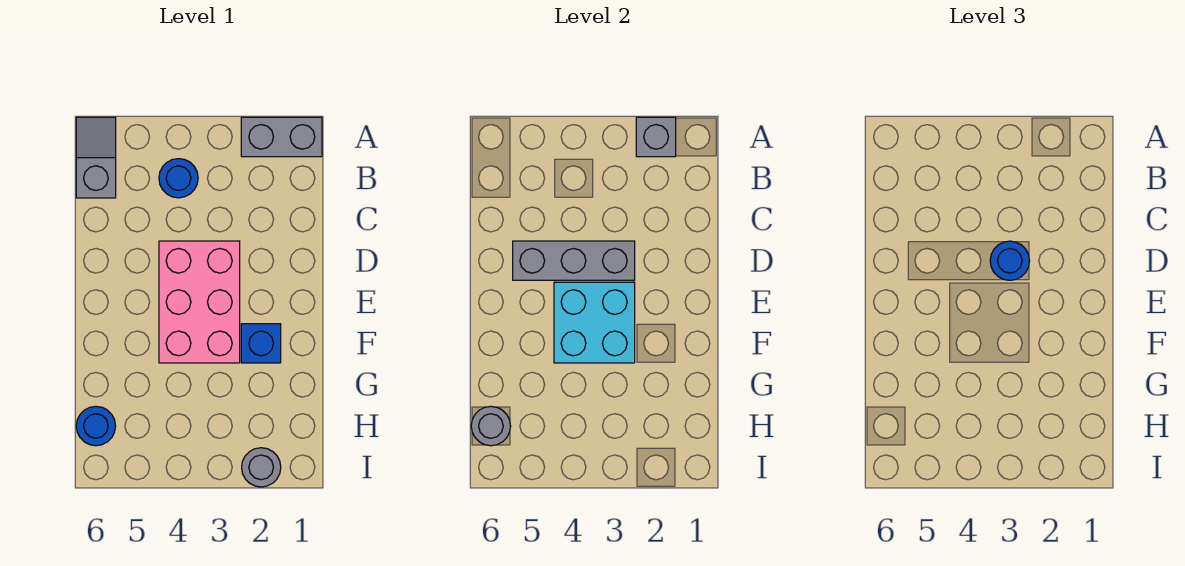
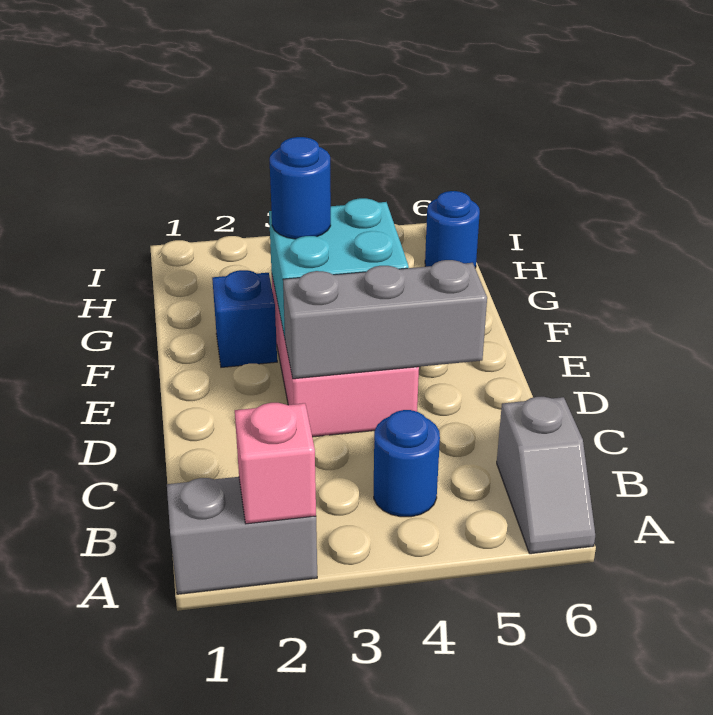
grey 1x1 brick [636,117,676,157] -> pink 1x1 brick [235,403,316,524]
blue 1x1 round brick [990,241,1029,280] -> blue 1x1 round brick moved to [270,137,331,239]
grey 1x1 round brick [471,406,511,446] -> none
grey 1x1 round brick [242,448,281,487] -> none

